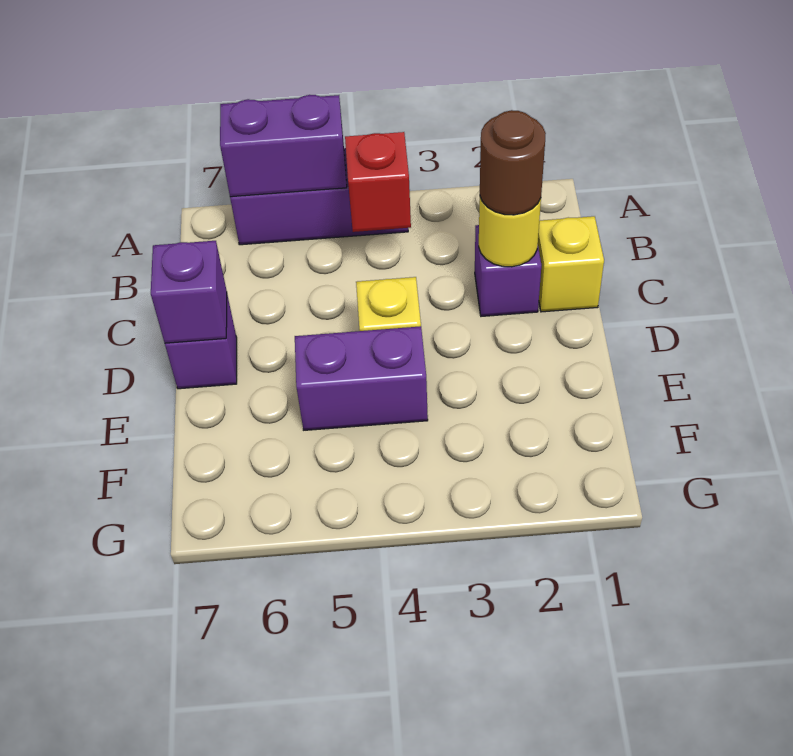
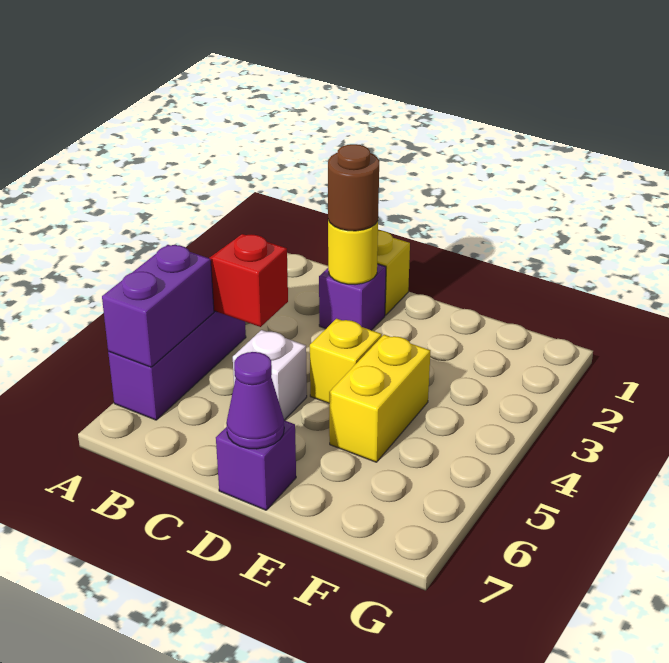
none -> white 1x1 brick [233,330,307,420]
purple 1x1 brick [151,241,227,343] -> purple 1x1 cone [226,352,284,449]
purple 1x2 brick [295,326,428,430] -> yellow 1x2 brick [329,335,430,462]

